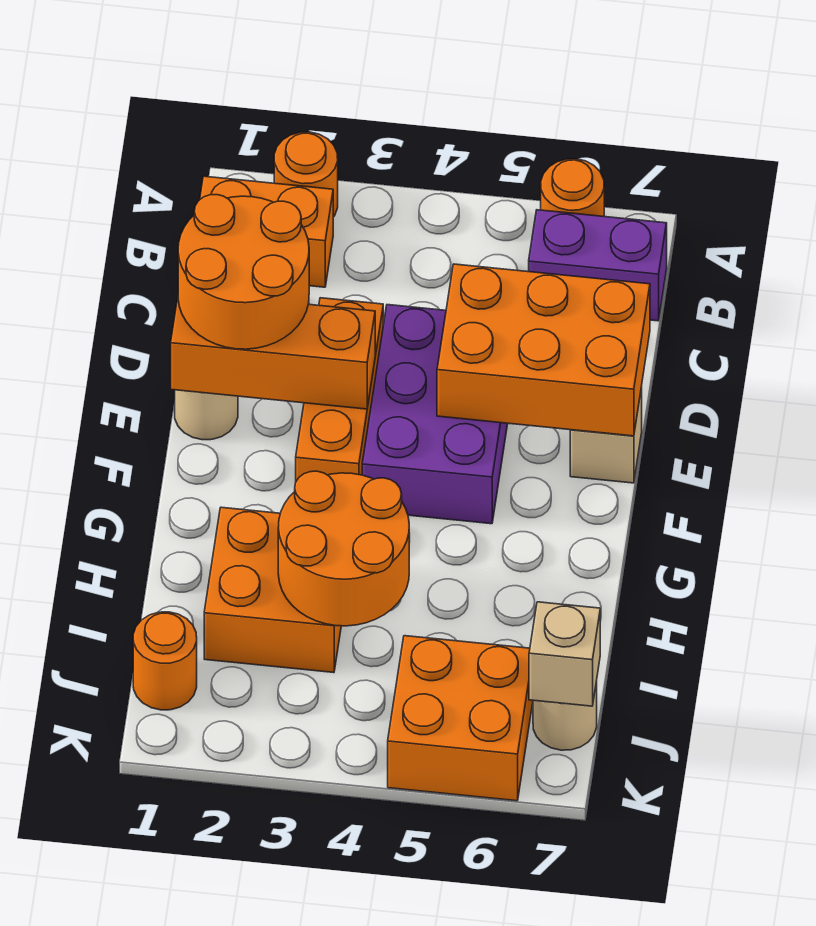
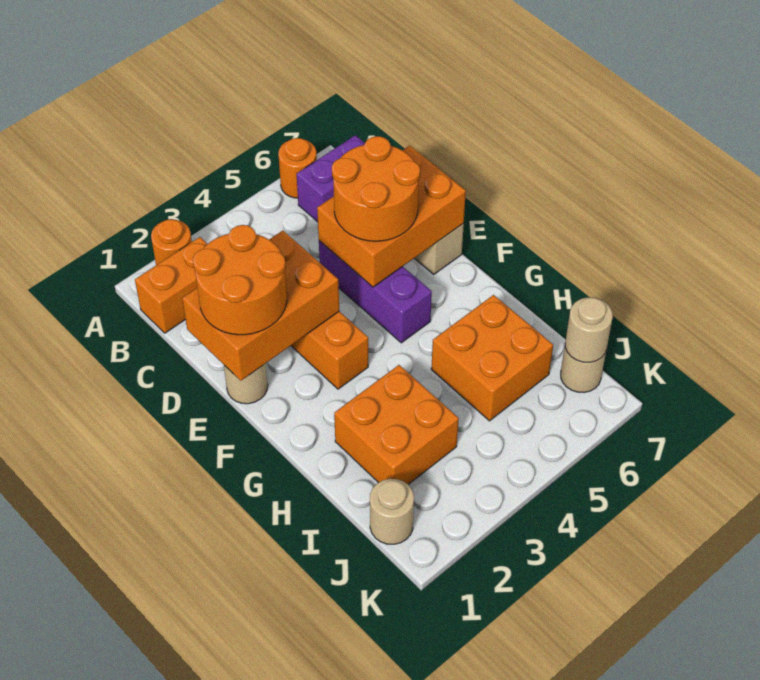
purple 2x3 brick [362,305,508,524] -> purple 1x3 brick [319,241,432,343]
orange 1x3 brick [171,298,375,409] -> orange 2x3 brick [182,231,339,381]
orange 2x2 round brick [278,471,409,626] -> orange 2x2 round brick moved to [332,136,420,241]
orange 1x1 round brick [133,612,197,710] -> tan 1x1 round brick [370,479,414,544]
orange 2x2 brick [388,636,533,801] -> orange 2x2 brick moved to [431,295,553,421]
tan 1x1 brick [529,602,600,706] -> tan 1x1 round brick [565,297,613,362]

